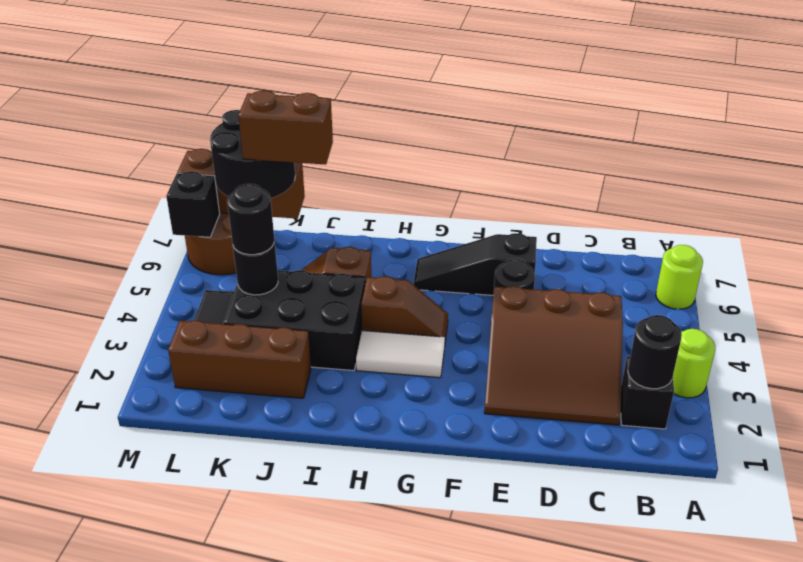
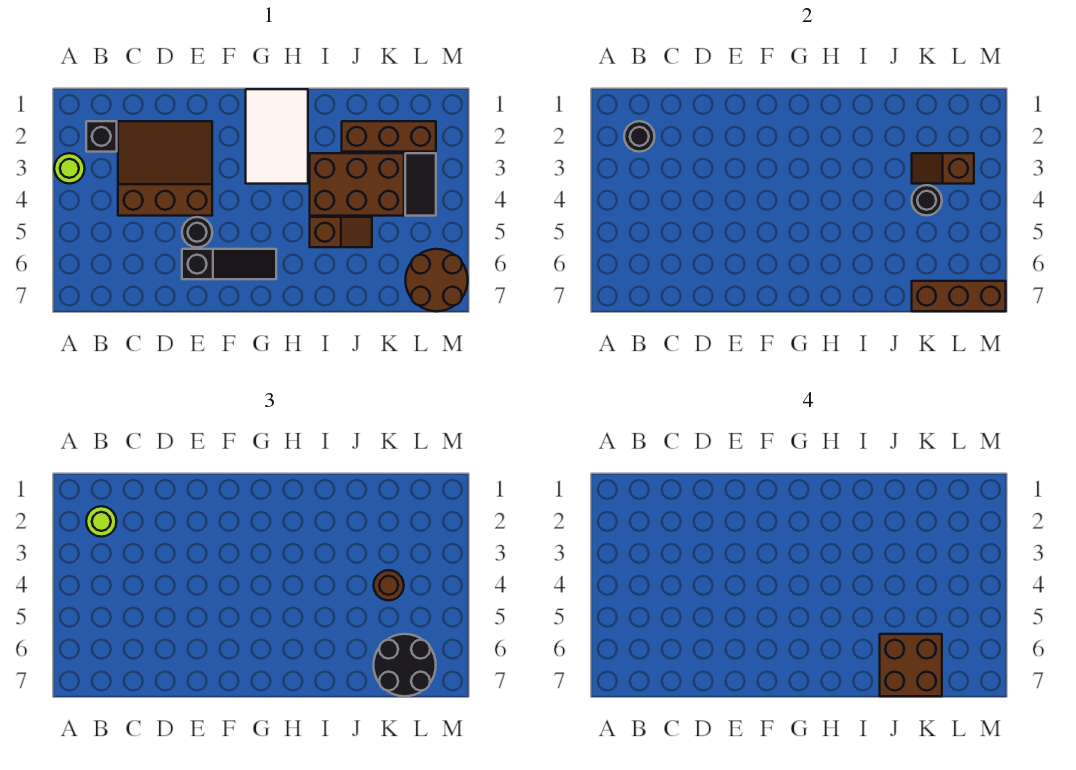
lime 1x1 round brick [656,245,703,309] -> lime 1x1 round brick moved to [86,506,117,537]
white 1x2 tile [356,331,445,378] -> white 2x3 tile [246,89,308,184]
brown 1x2 slope [361,276,448,341] -> brown 1x2 slope moved to [912,153,974,184]
black 2x3 brick [224,270,365,371] -> brown 2x3 brick [310,153,404,216]
brown 1x2 brick [238,90,333,165] -> brown 2x2 brick [880,634,942,696]
black 1x1 round brick [227,184,274,255] -> brown 1x1 round brick [374,570,404,601]
black 1x1 brick [166,171,220,237] -> none

